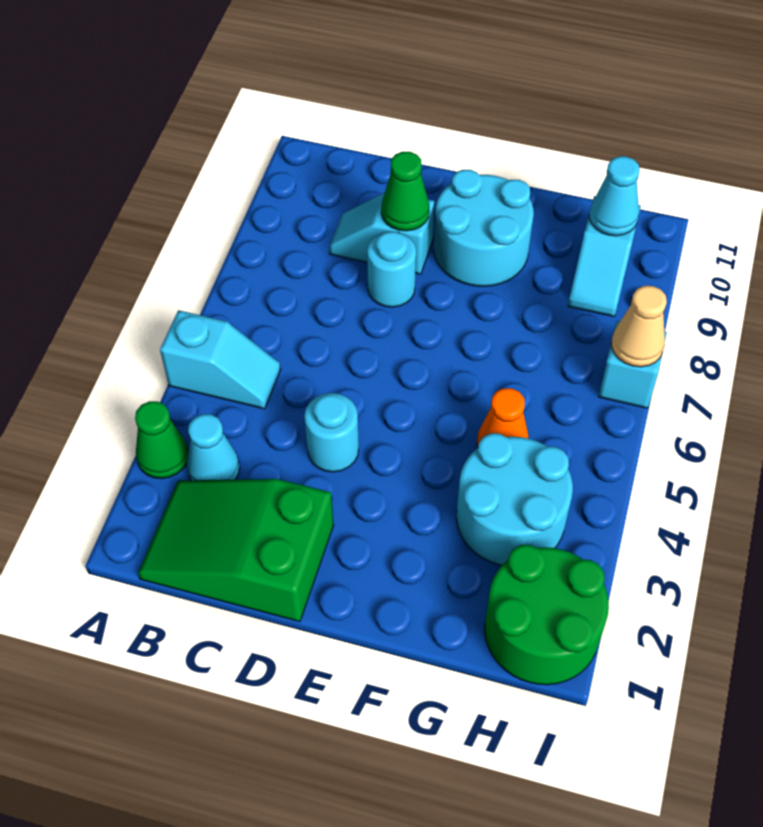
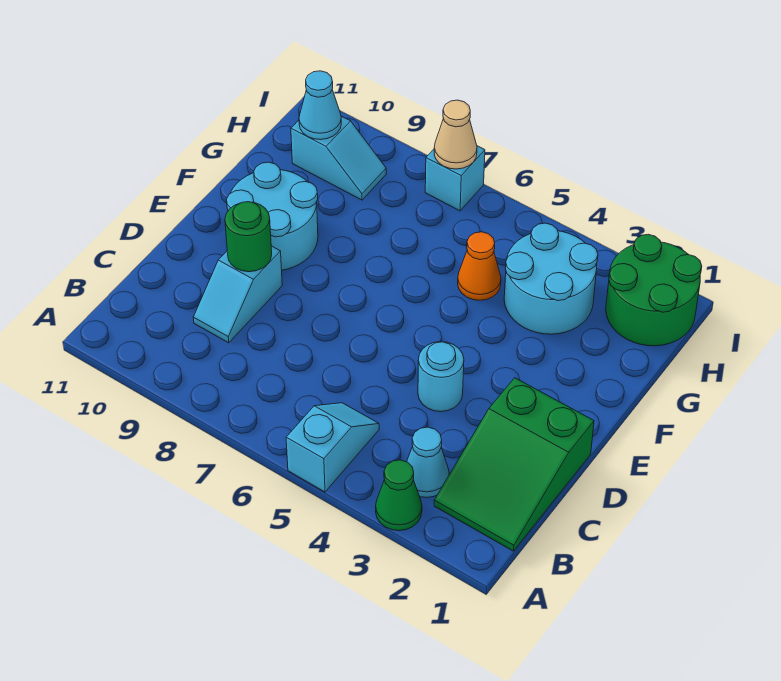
cyan 1x1 round brick [367,232,416,307] -> none
green 1x1 cone [381,152,429,231] -> green 1x1 round brick [225,202,272,272]

